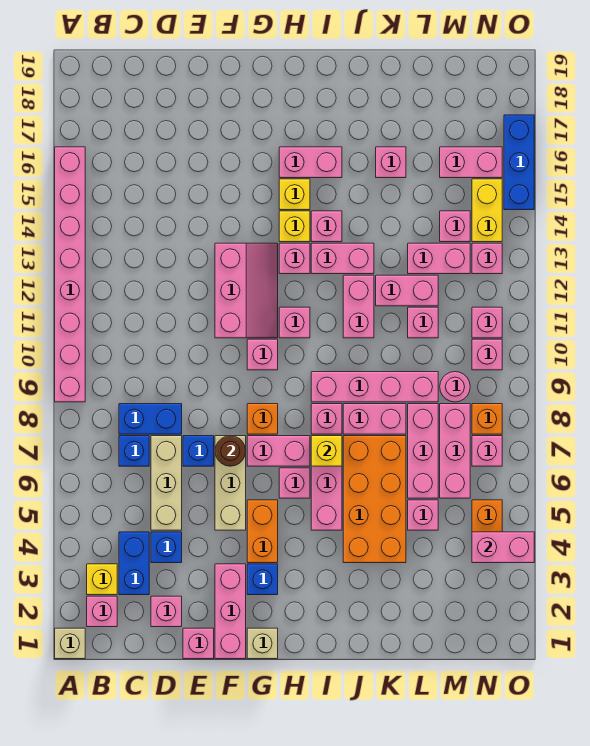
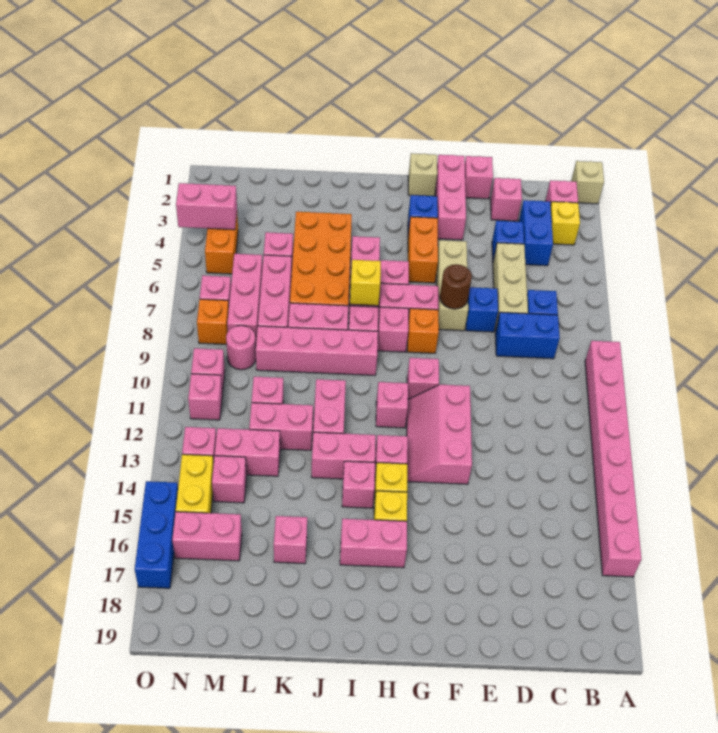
none -> pink 1x1 brick [378,307,408,352]

